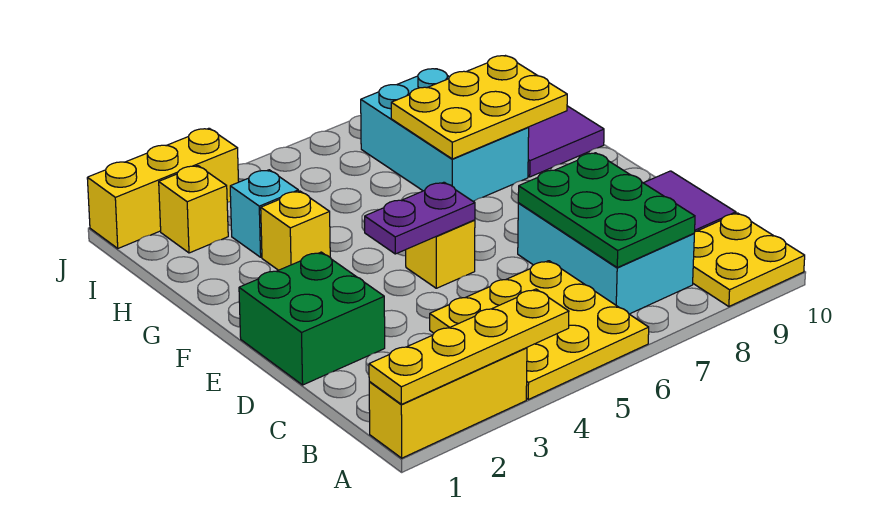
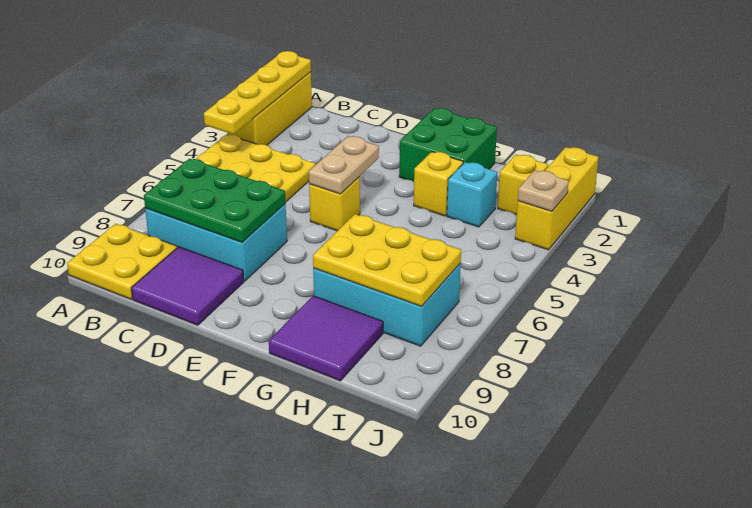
green 2x2 brick [239,252,385,385] -> green 2x2 brick moved to [399,108,497,182]
purple 1x2 plate [365,182,475,254] -> tan 1x2 plate [309,136,379,194]
yellow 2x3 plate [391,56,567,159] -> yellow 2x3 plate turned to [313,214,461,307]
none -> tan 1x1 plate [518,170,569,212]

